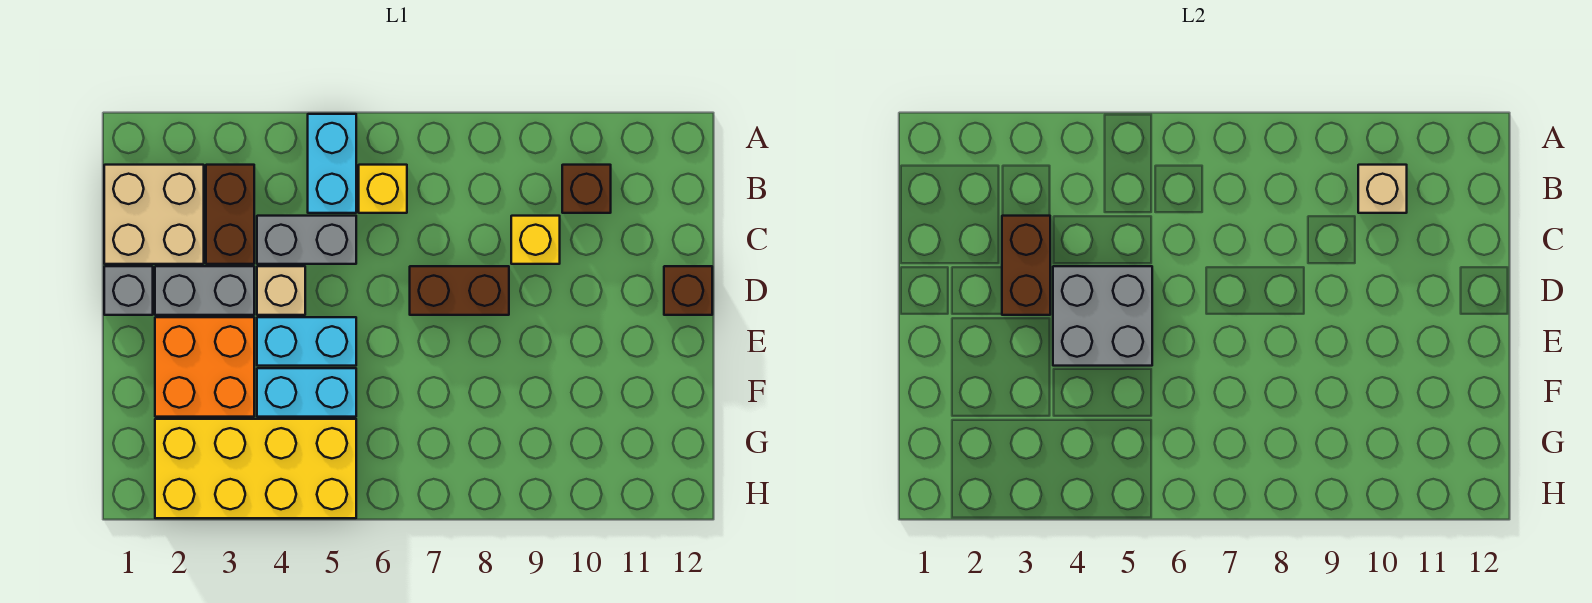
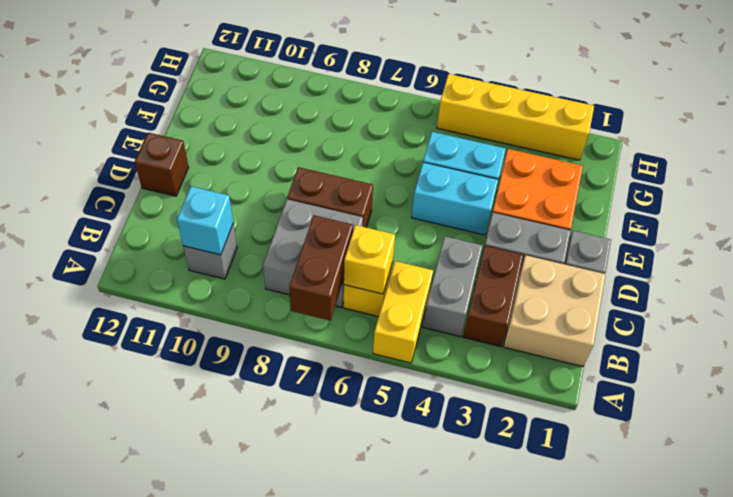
cyan 1x2 brick [308,114,356,213] -> yellow 1x2 brick [373,261,433,363]
brown 1x1 brick [562,165,611,213] -> grey 1x1 brick [183,223,237,279]
tan 1x1 brick [1358,165,1407,213] -> cyan 1x1 brick [177,186,233,255]
brown 1x2 brick [1002,216,1050,315] -> brown 1x2 brick moved to [289,215,353,320]
grey 1x2 brick [257,216,356,264] -> grey 1x2 brick turned to [423,236,483,337]
yellow 1x1 brick [511,216,560,264] -> yellow 1x1 brick moved to [344,225,395,294]
tan 1x1 brick [257,266,305,315] -> none
grey 2x2 brick [1053,266,1152,366] -> grey 2x2 brick moved to [263,199,363,307]
yellow 2x4 brick [155,419,356,518] -> yellow 1x4 brick [437,74,594,160]

